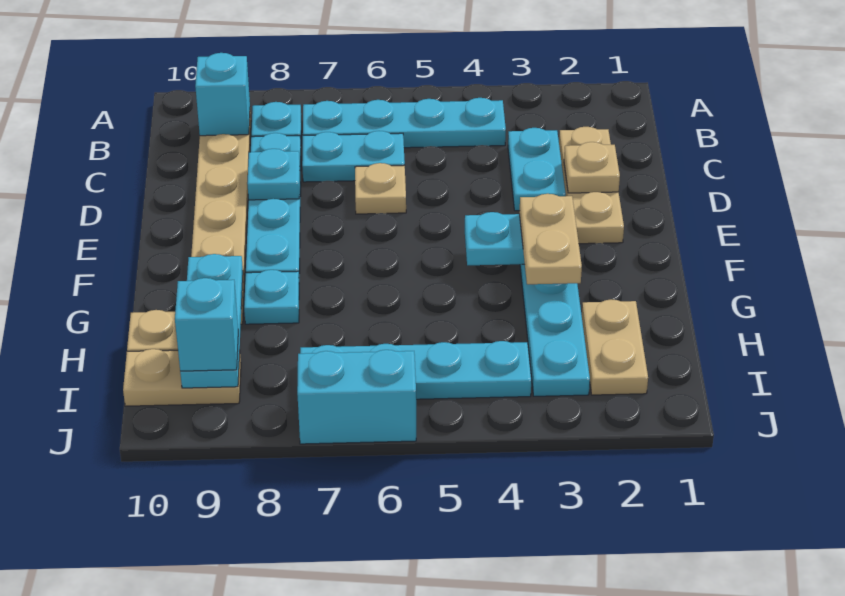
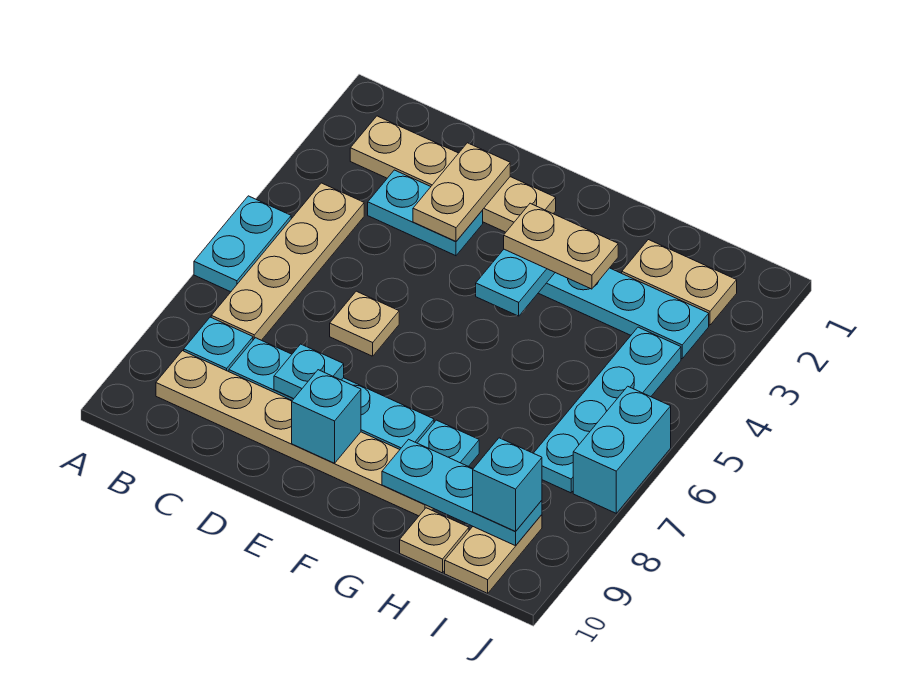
cyan 1x4 plate [303,98,506,148] -> tan 1x4 plate [211,183,364,340]
cyan 1x1 brick [195,53,250,136] -> cyan 1x1 brick moved to [292,370,361,463]
tan 1x3 plate [559,127,624,244] -> tan 1x4 plate [350,116,556,232]
cyan 1x2 plate [302,131,405,182] -> cyan 1x2 plate moved to [194,196,291,292]
tan 1x1 plate [564,142,620,193] -> tan 1x2 plate [413,143,510,242]

